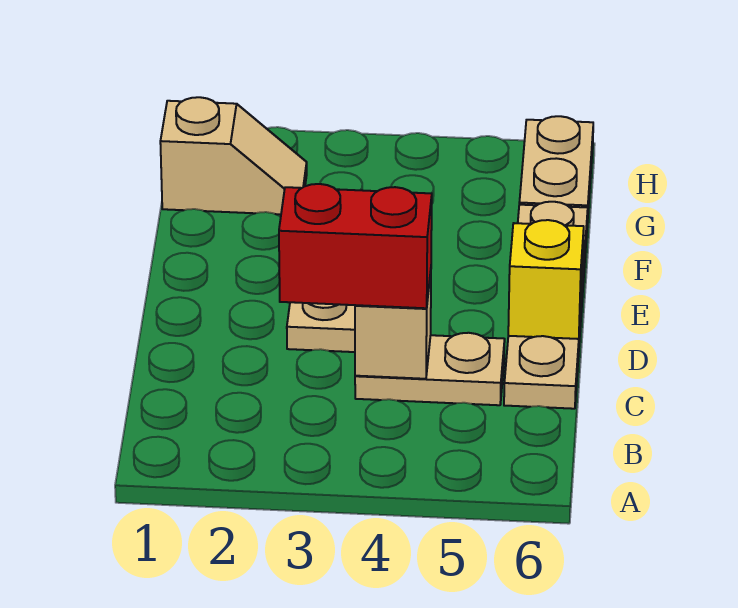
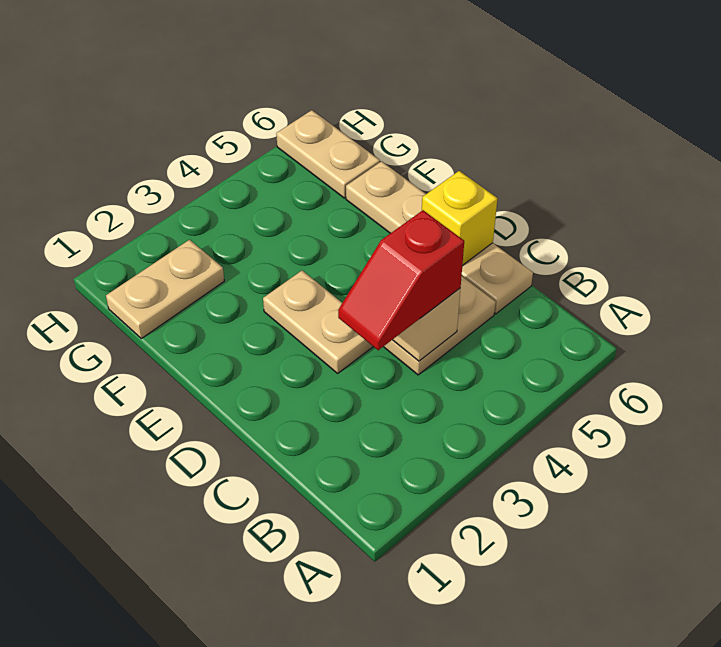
red 1x2 brick [279,184,432,308] -> red 1x2 slope [338,210,464,350]
tan 1x2 slope [160,97,307,214] -> tan 1x2 plate [106,240,224,338]

